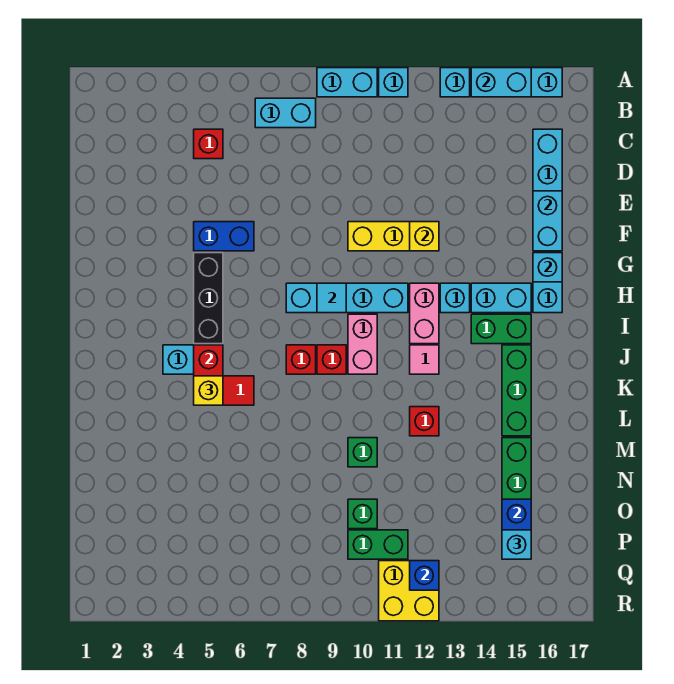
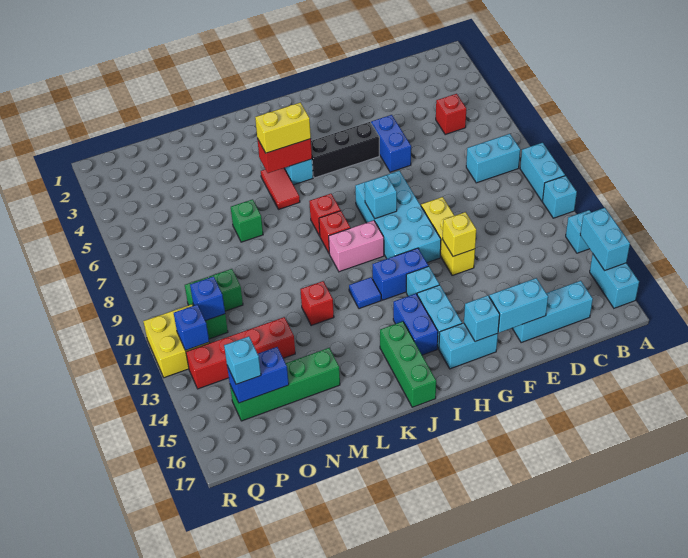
cyan 1x2 brick [255,98,316,128] -> cyan 1x2 brick turned to [466,134,520,183]
cyan 1x4 brick [286,283,408,313] -> cyan 2x4 brick [355,171,441,263]
cyan 1x1 tile [317,283,346,313] -> cyan 1x1 brick [365,175,397,219]
pink 1x2 brick [410,283,439,344] -> blue 1x2 brick [372,248,428,300]
green 1x2 brick [471,314,531,344] -> blue 1x2 brick [393,294,438,355]
pink 1x1 tile [410,345,439,374] -> blue 1x1 tile [349,277,381,309]
green 1x3 brick [502,345,531,436] -> green 1x3 brick turned to [380,321,436,407]
yellow 1x1 brick [194,376,223,405] -> yellow 1x2 brick [255,103,311,153]
green 1x1 brick [348,438,377,467] -> green 1x1 brick moved to [231,199,263,242]
none -> red 1x4 brick [186,317,295,389]
none -> blue 1x1 brick [190,276,225,321]

